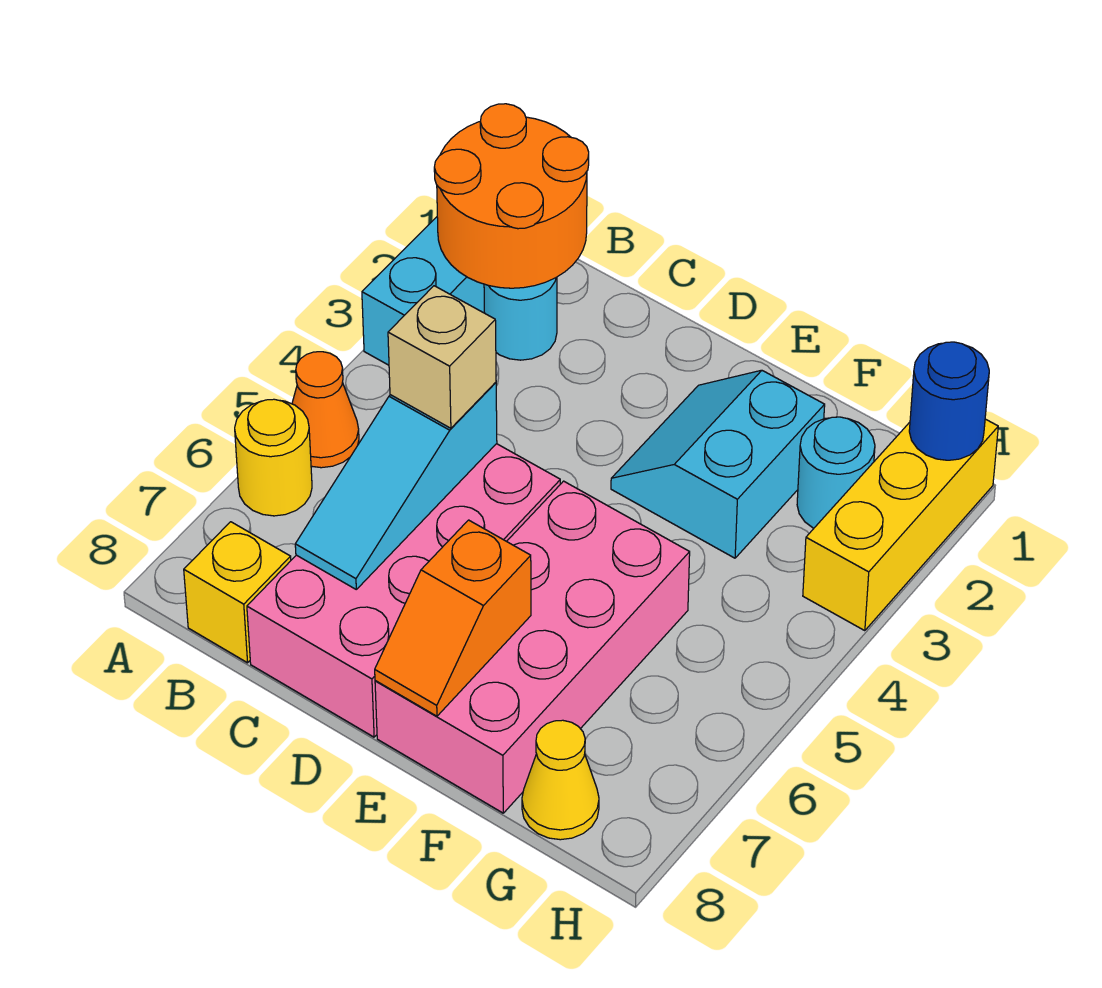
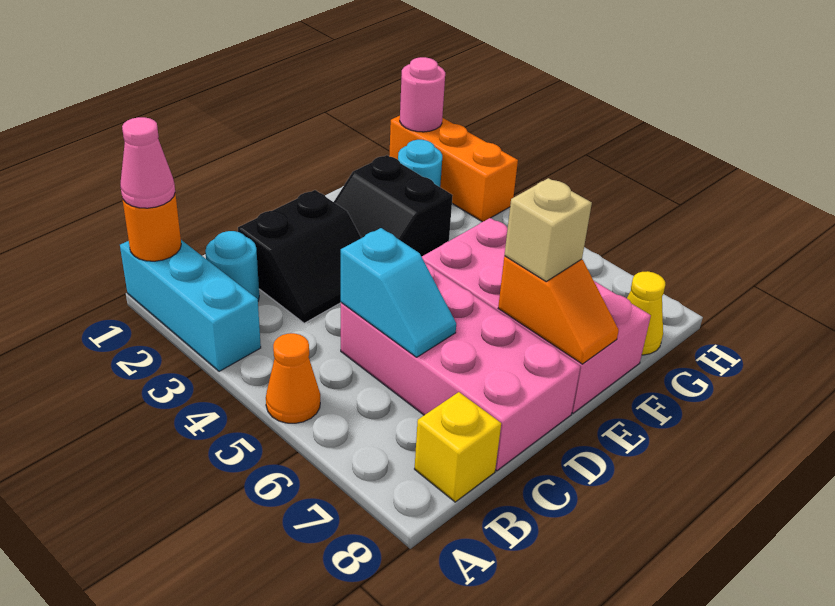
orange 2x2 round brick [434,104,589,288] -> orange 1x1 round brick [123,193,181,261]
none -> pink 1x1 cone [120,117,175,208]
yellow 1x1 round brick [235,399,312,516] -> none
none -> black 2x2 slope [238,190,361,323]
cyan 1x3 slope [295,382,497,589] -> cyan 1x2 slope [341,228,456,357]
tan 1x1 brick [388,286,496,428] -> tan 1x1 brick moved to [504,178,592,281]
cyan 2x2 slope [611,370,825,558] -> black 2x2 slope [334,155,453,257]
yellow 1x3 brick [803,419,998,631] -> orange 1x3 brick [389,116,518,222]
blue 1x1 round brick [909,342,989,460] -> pink 1x1 round brick [400,57,445,132]

